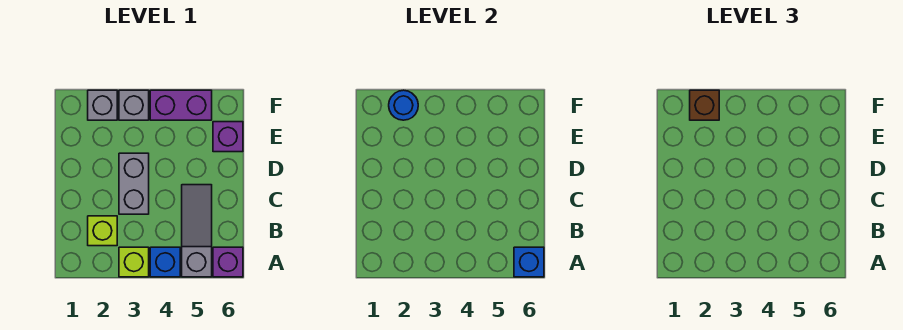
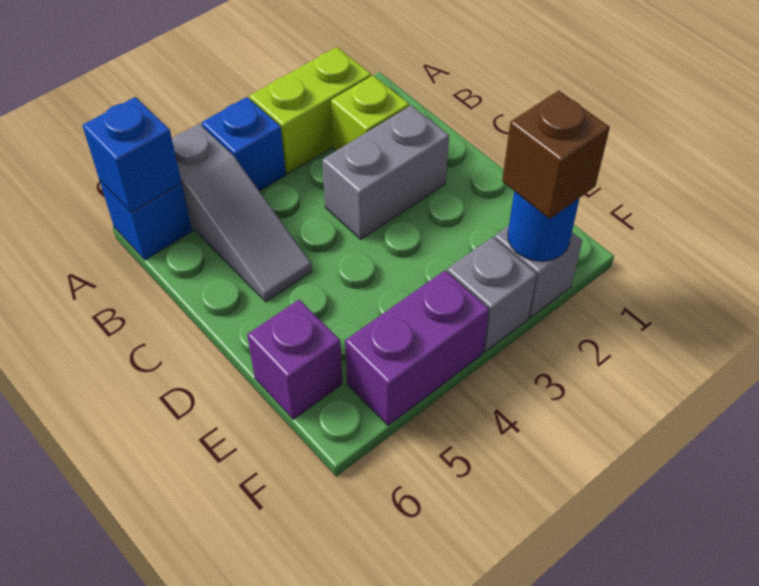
lime 1x1 brick [119,247,149,277] -> lime 1x2 brick [249,47,371,174]
purple 1x1 brick [213,247,243,277] -> blue 1x1 brick [99,179,192,260]
grey 1x2 brick [119,153,149,214] -> grey 1x2 brick turned to [322,105,449,239]

